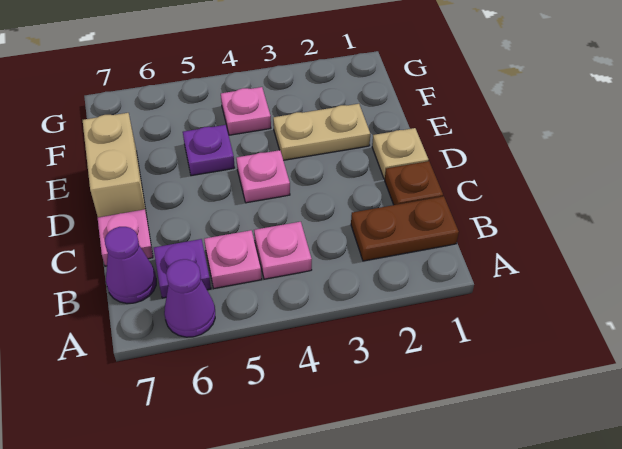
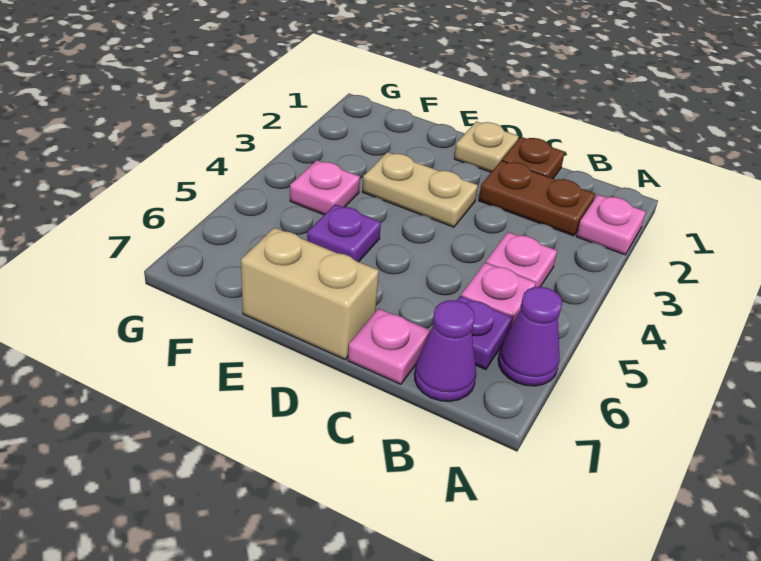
brown 1x2 plate [351,196,459,261] -> brown 1x2 plate turned to [479,160,595,236]
pink 1x1 plate [236,150,290,203] -> pink 1x1 plate moved to [576,195,646,255]
tan 1x2 plate [273,104,370,160] -> tan 1x2 plate turned to [362,152,478,227]

